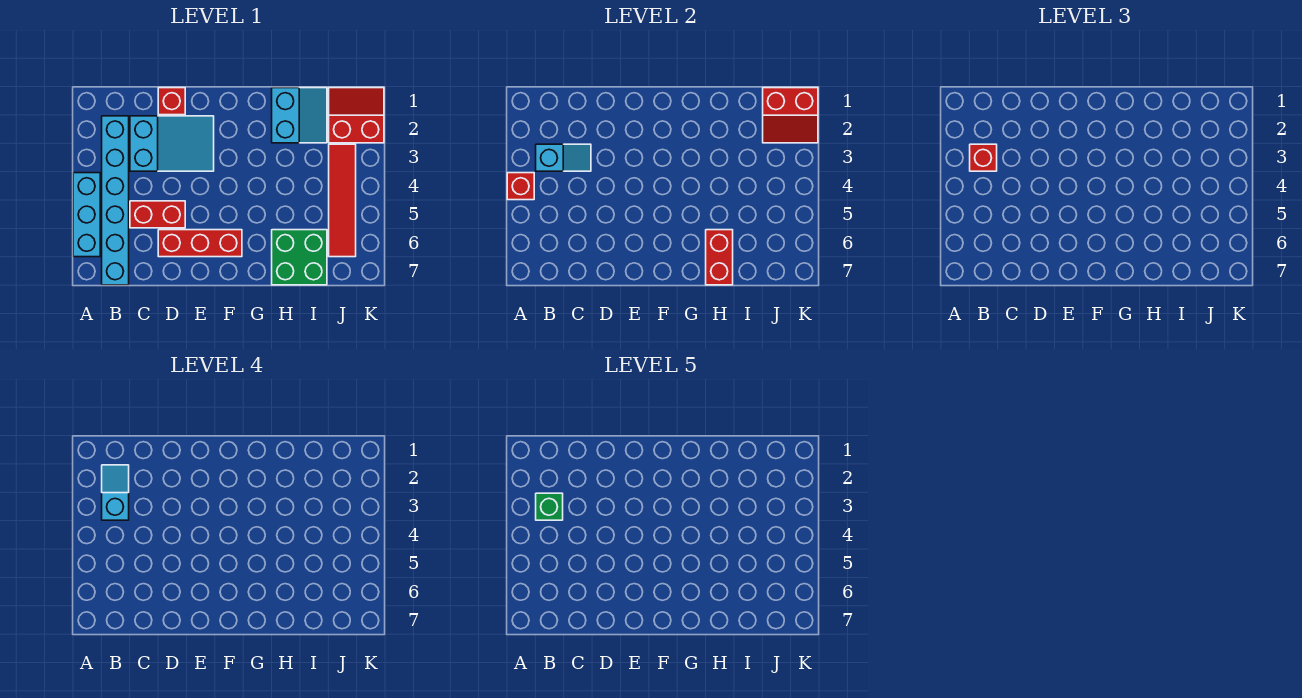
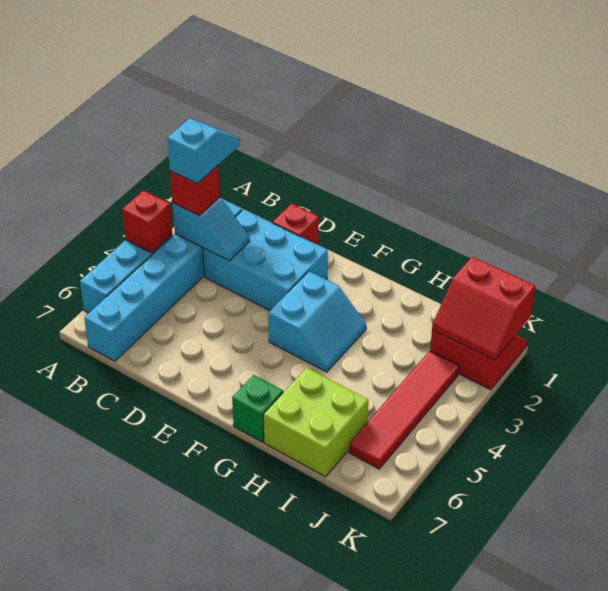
green 1x1 brick [536,493,563,520] -> green 1x1 brick moved to [232,375,283,442]
cyan 2x3 slope [130,116,214,171] -> cyan 2x3 brick [203,209,328,310]
red 1x2 brick [130,201,185,228] -> none
red 1x3 brick [158,230,242,257] -> none
cyan 2x2 slope [272,88,327,143] -> cyan 2x2 slope moved to [268,271,366,372]
green 2x2 brick [272,230,327,285] -> lime 2x2 brick [263,368,368,477]
red 1x2 brick [706,230,733,285] -> none

